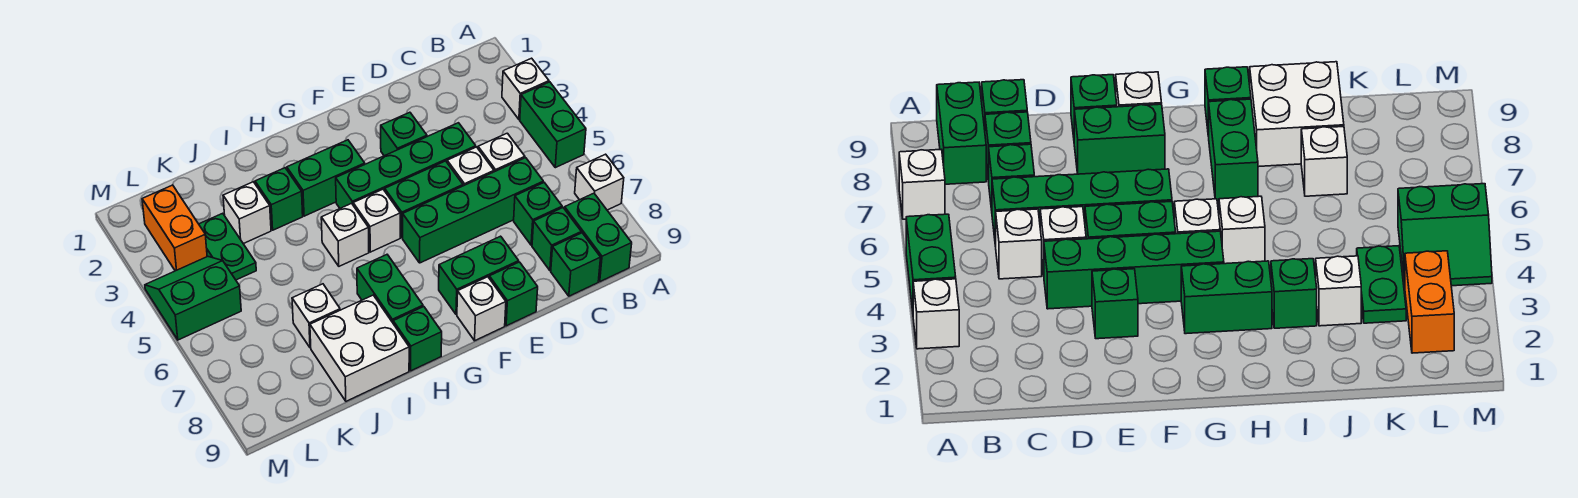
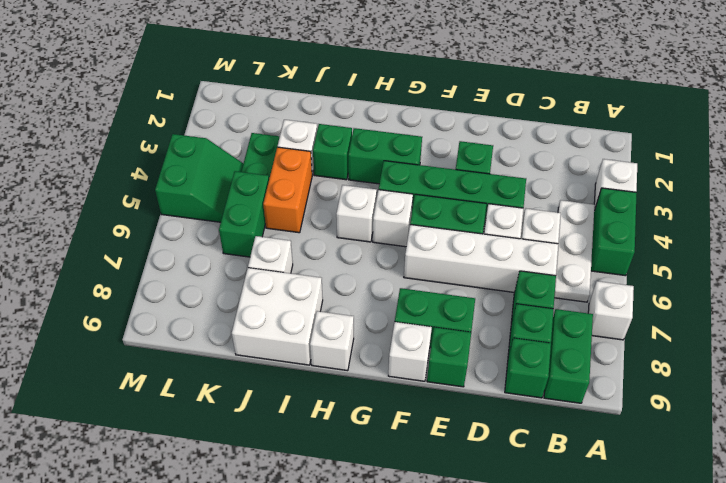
none -> white 1x3 plate [554,200,595,302]
green 1x4 brick [403,158,543,263] -> white 1x4 brick [404,225,558,292]
green 1x2 brick [357,255,423,323] -> green 1x2 brick moved to [219,171,269,257]
green 1x1 brick [393,307,442,371] -> white 1x1 brick [310,311,354,371]
orange 1x2 brick [142,185,207,271] -> orange 1x2 brick moved to [263,147,312,233]
green 2x2 slope [145,256,241,340] -> green 2x2 slope turned to [155,134,243,222]

